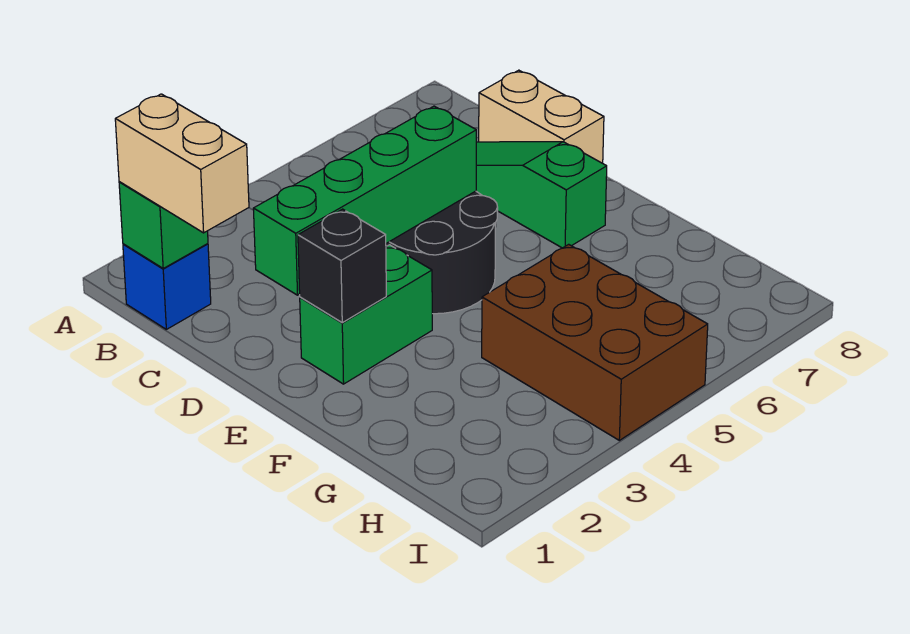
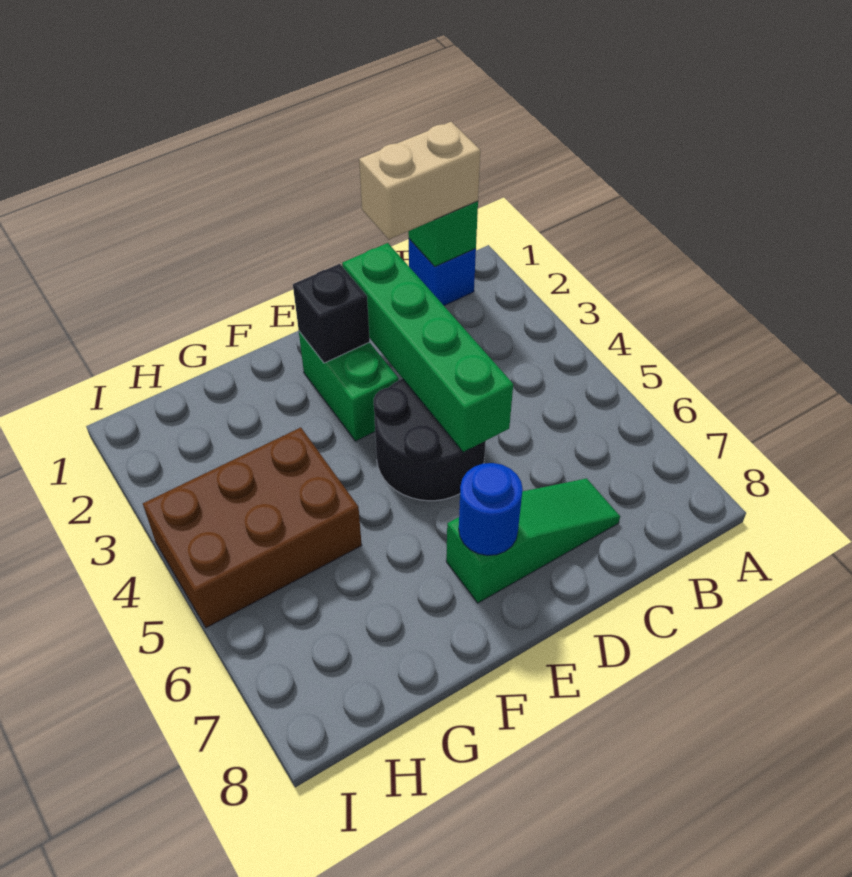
tan 1x2 brick [479,70,604,163] -> none
none -> blue 1x1 round brick [459,463,523,556]

